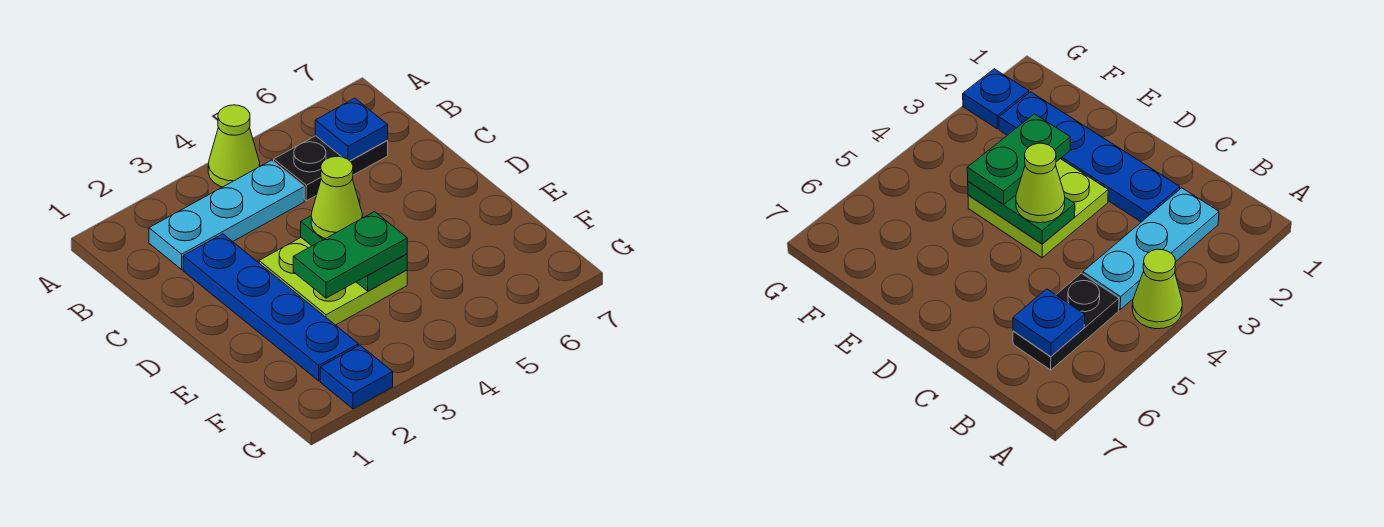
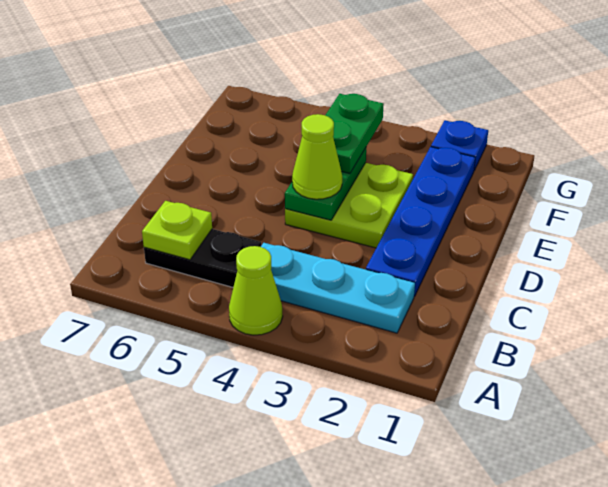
blue 1x1 plate [315,98,388,161] -> lime 1x1 plate [142,201,212,260]
green 1x2 plate [293,212,407,298] -> green 1x2 plate turned to [325,94,384,174]

